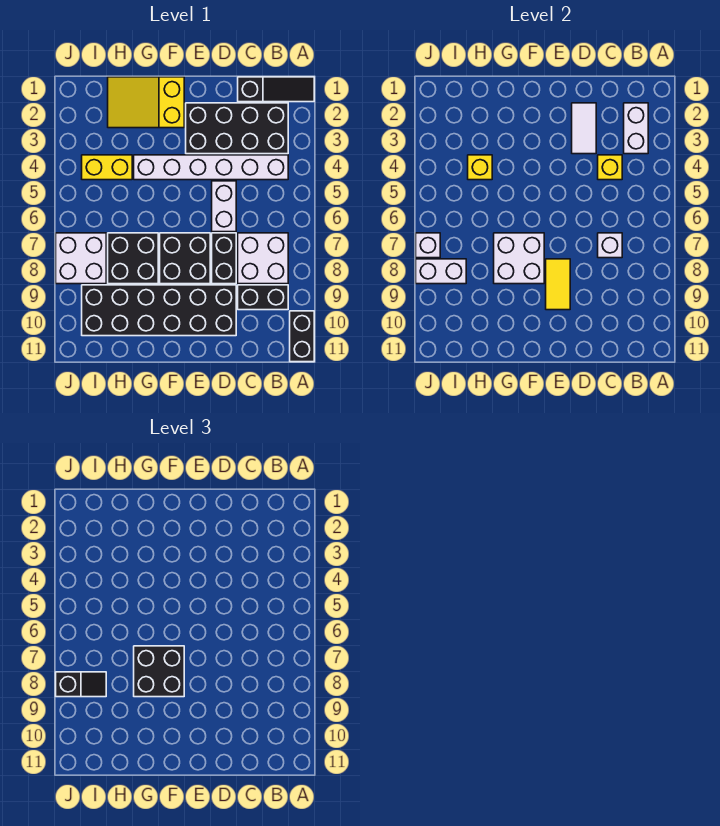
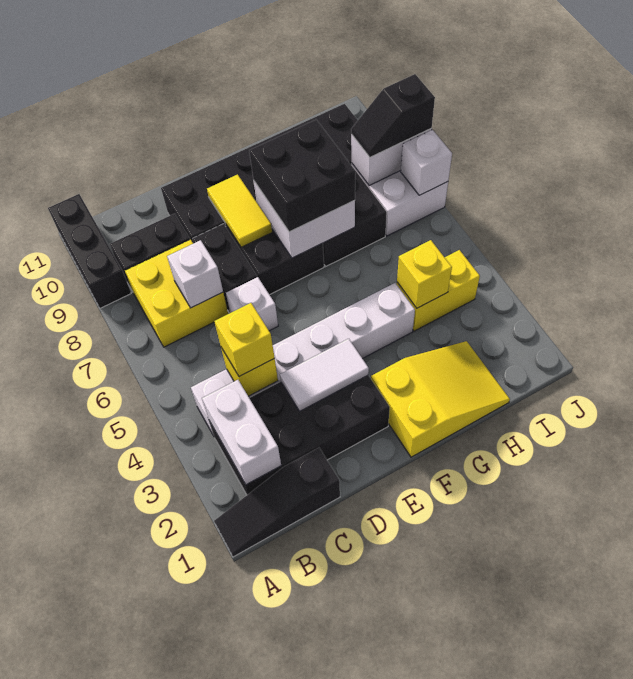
black 1x2 brick [290,311,314,362] -> black 1x3 brick [48,194,131,308]
white 2x2 brick [238,233,288,284] -> yellow 2x2 brick [125,239,228,347]
none -> yellow 1x1 brick [214,303,275,376]
white 1x2 tile [572,103,596,154] -> white 1x2 tile turned to [280,339,369,411]
white 1x2 brick [212,181,236,232] -> white 1x1 brick [226,277,278,331]

